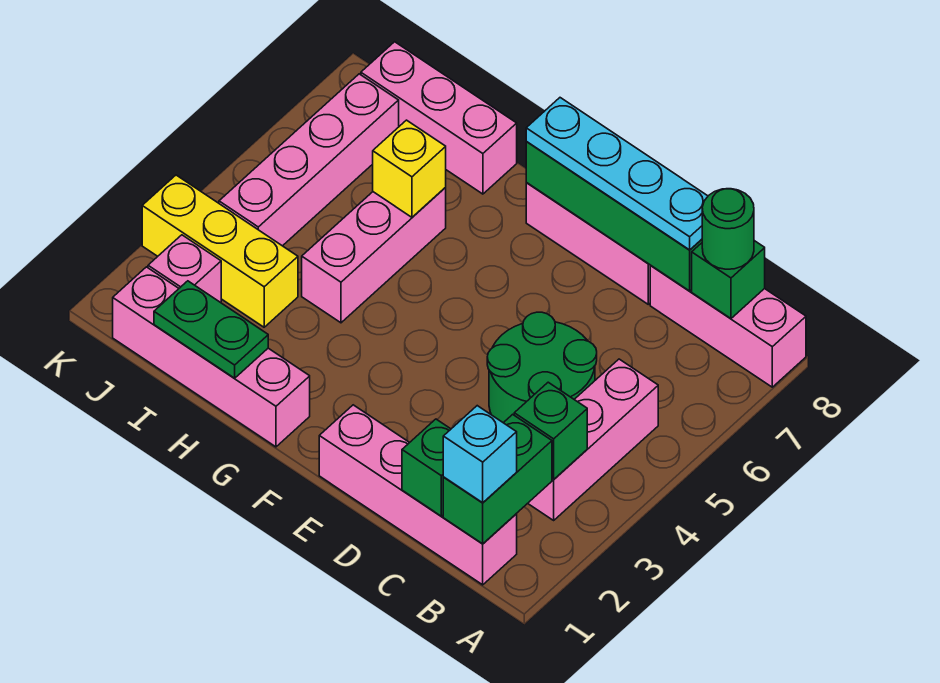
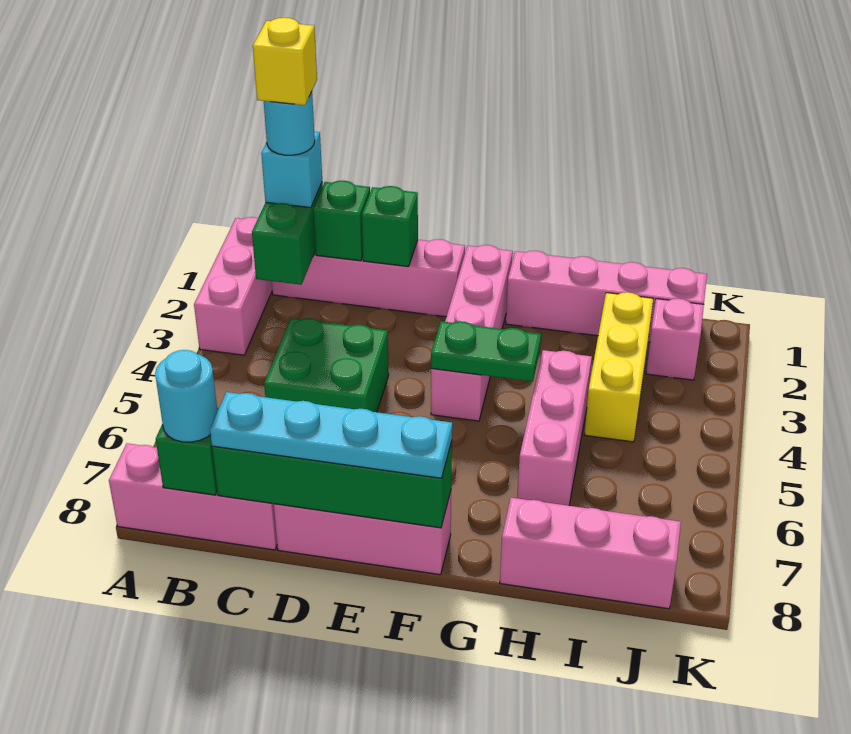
none -> cyan 1x1 round brick [264,92,315,155]
pink 1x3 brick [528,359,658,520] -> pink 1x3 brick moved to [194,217,272,355]
green 1x1 brick [514,382,587,480] -> green 1x1 brick moved to [362,186,418,267]
green 1x1 round brick [702,189,754,269] -> cyan 1x1 round brick [155,350,218,442]
green 2x2 round brick [487,312,597,423] -> green 2x2 brick [264,318,389,412]
green 1x2 plate [154,281,268,378] -> green 1x2 plate moved to [431,321,541,382]
yellow 1x1 brick [373,120,446,217] -> yellow 1x1 brick moved to [253,18,317,105]
yellow 1x3 brick [142,175,298,327] -> yellow 1x3 brick turned to [584,292,653,442]
pink 1x4 brick [219,74,399,246] -> pink 1x4 brick moved to [431,245,513,421]

